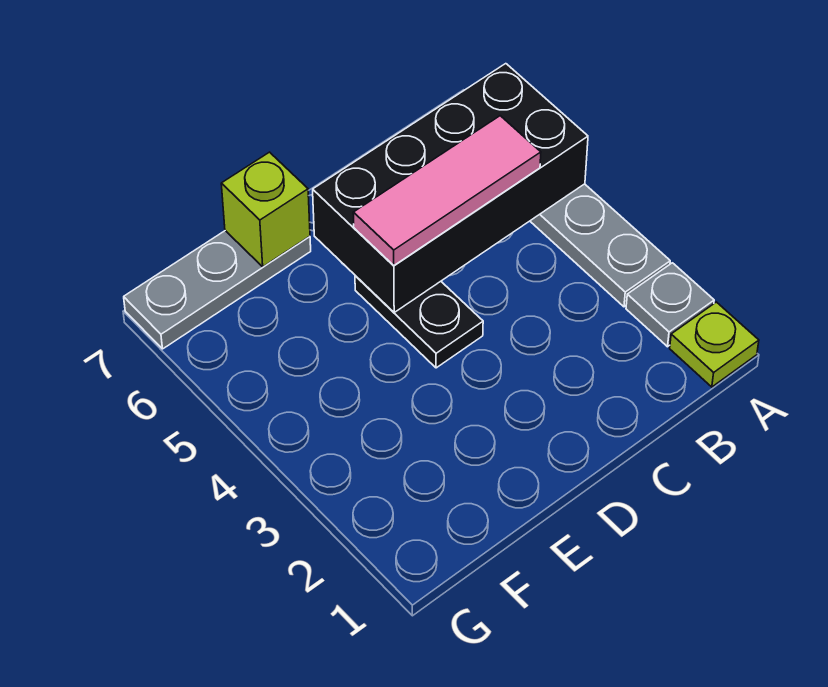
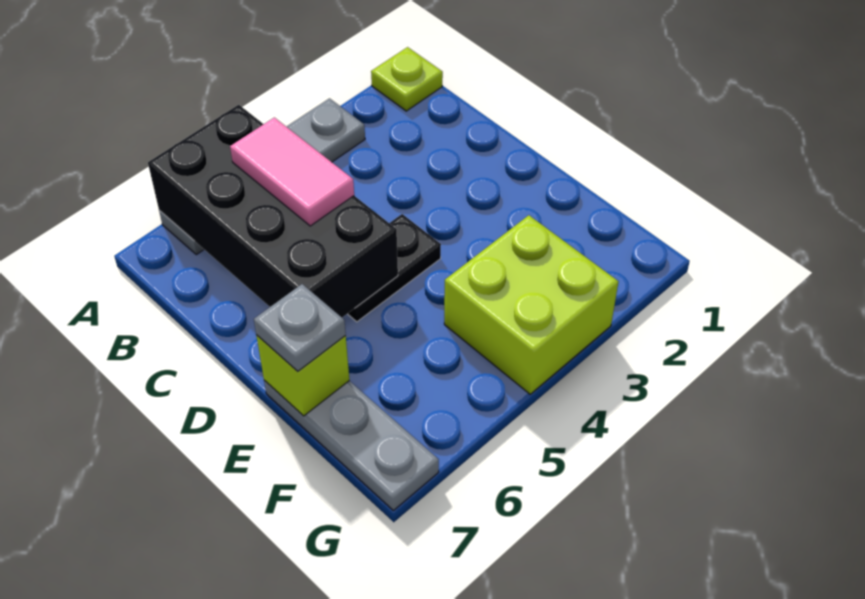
grey 1x1 plate [626,263,714,347] -> grey 1x1 plate moved to [254,284,346,371]
pink 1x3 tile [353,116,541,265] -> pink 1x2 tile [230,117,354,226]
none -> lime 2x2 brick [444,215,618,394]

